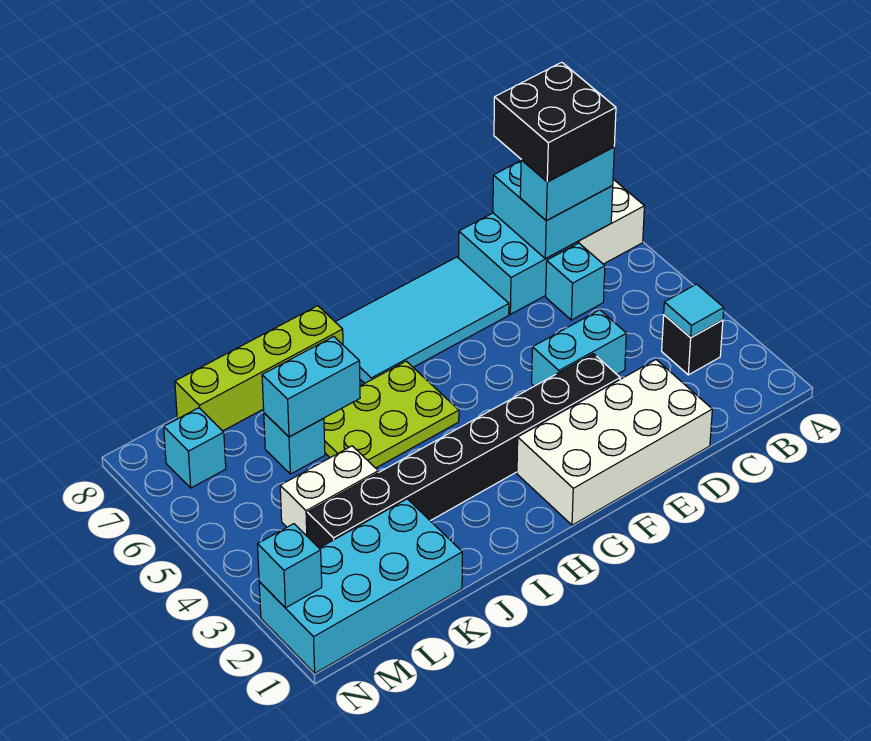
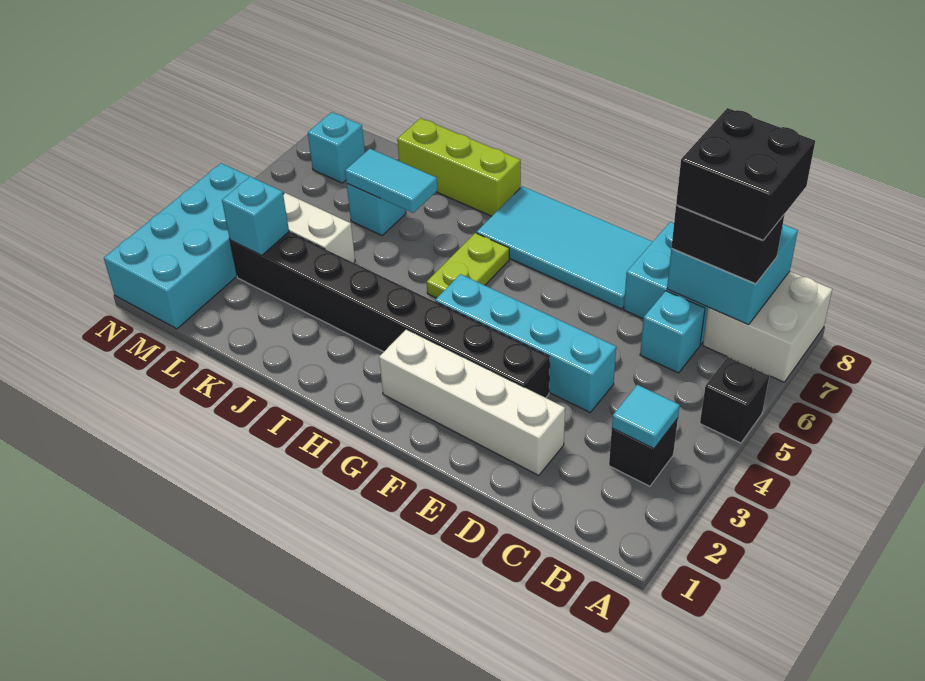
none -> black 1x1 brick [700,357,769,443]
cyan 1x2 brick [520,147,614,221] -> black 1x2 brick [671,205,785,284]
white 2x4 brick [517,360,712,525] -> white 1x4 brick [379,329,565,475]
cyan 1x2 brick [532,310,626,386] -> cyan 1x4 brick [435,274,616,412]
lime 2x3 plate [324,361,459,468] -> lime 1x2 plate [427,233,509,298]
lime 1x4 brick [175,306,343,431] -> lime 1x3 brick [397,118,521,216]
cyan 1x2 brick [262,337,360,437] -> cyan 1x2 tile [345,149,437,213]
cyan 2x4 brick [259,499,462,673] -> cyan 2x4 brick turned to [104,163,284,329]
cyan 1x1 brick [258,524,322,608] -> cyan 1x1 brick moved to [222,177,289,255]

